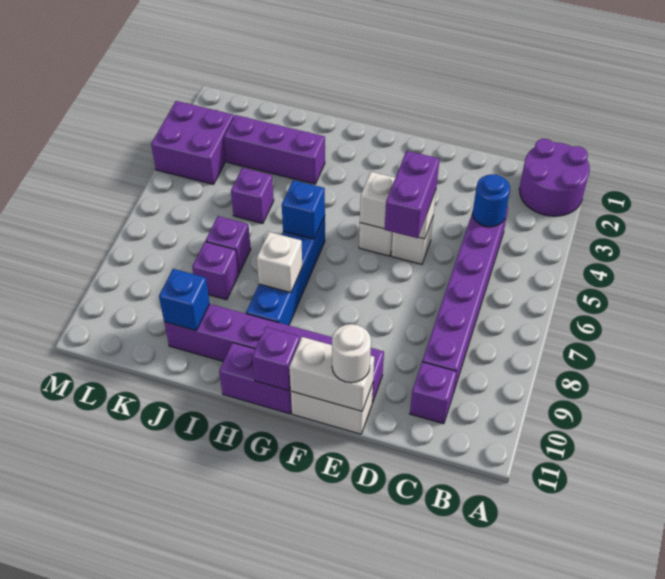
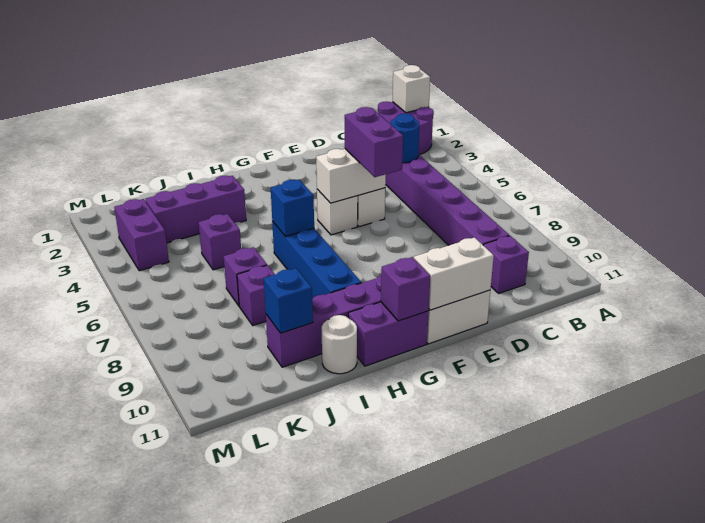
white 1x1 round brick [332,324,371,383] -> white 1x1 round brick moved to [322,315,357,374]
white 1x1 brick [257,232,302,293] -> white 1x1 brick moved to [393,65,430,113]
purple 2x2 brick [151,101,234,184] -> purple 1x2 brick [114,199,169,271]

